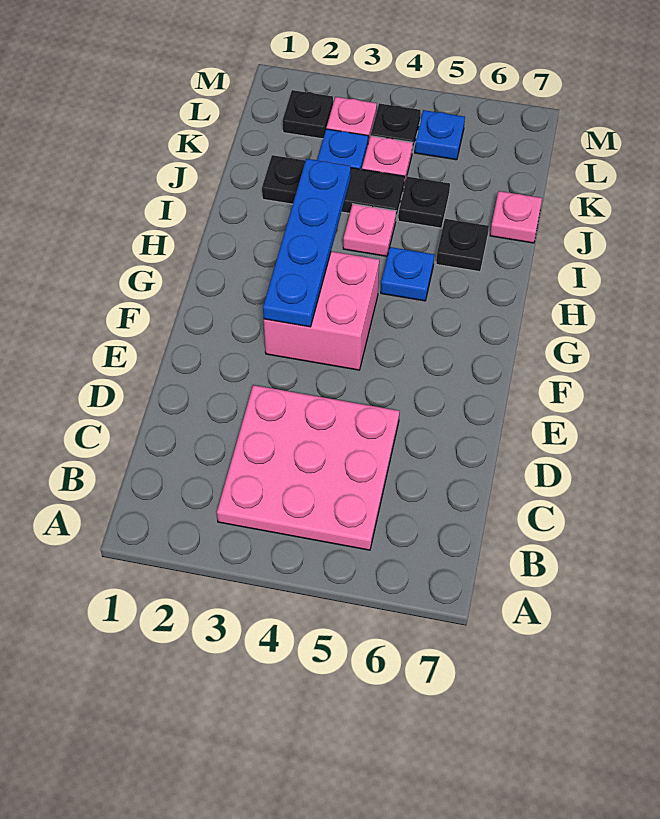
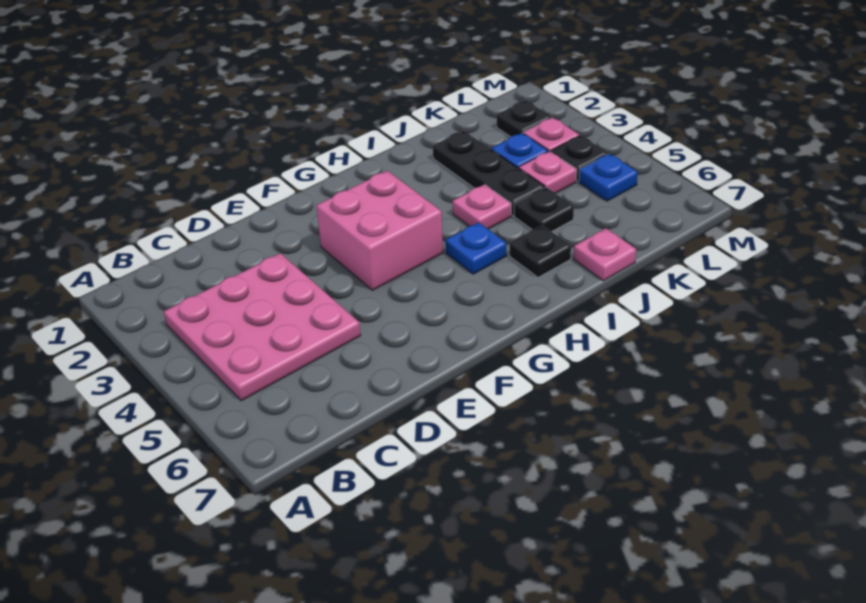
blue 1x4 plate [263,159,351,327] -> none

